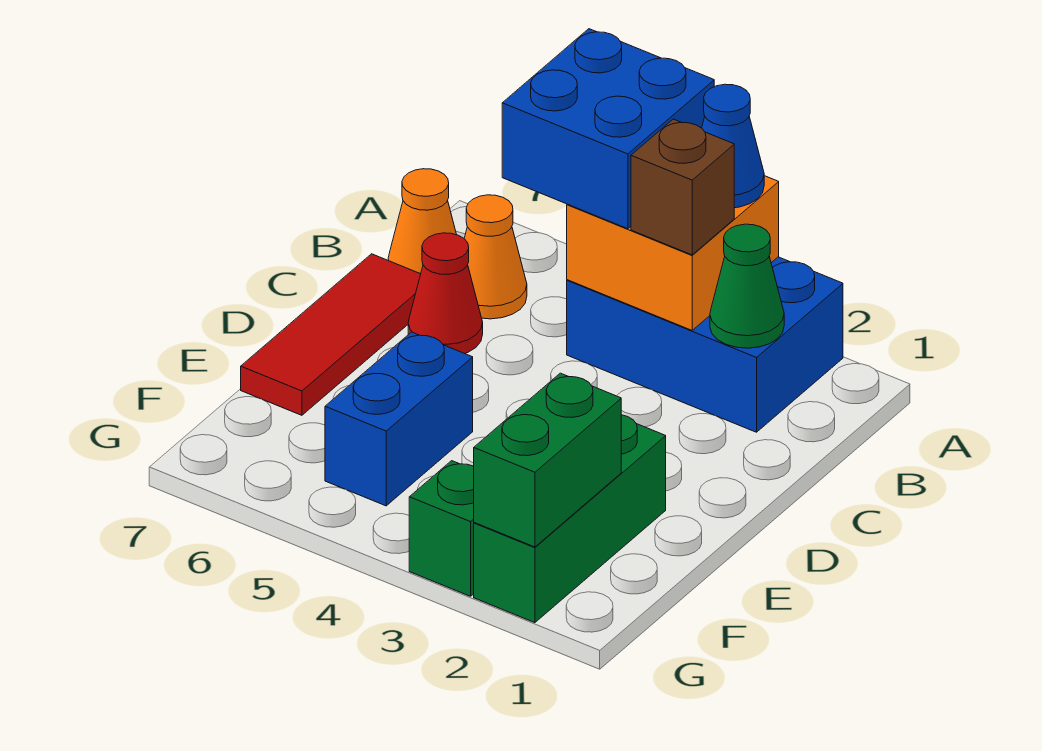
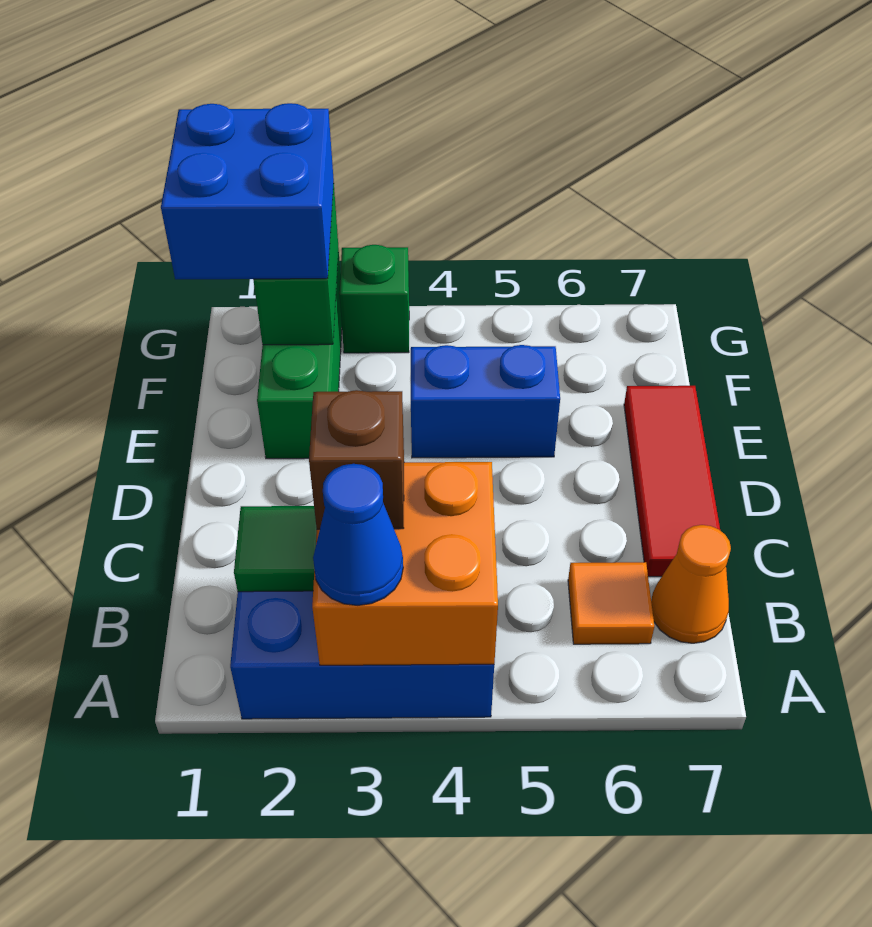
blue 2x2 brick [502,29,714,229] -> blue 2x2 brick moved to [161,103,334,279]
green 1x1 cone [710,224,784,348] -> green 1x1 tile [234,506,317,592]
orange 1x1 cone [464,195,527,319] -> orange 1x1 tile [568,562,654,644]
red 1x1 cone [408,233,483,354] -> none
blue 1x2 brick [325,332,473,506] -> blue 1x2 brick turned to [411,345,560,458]

